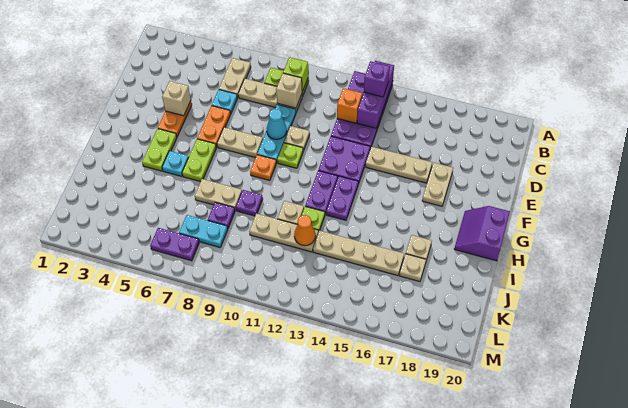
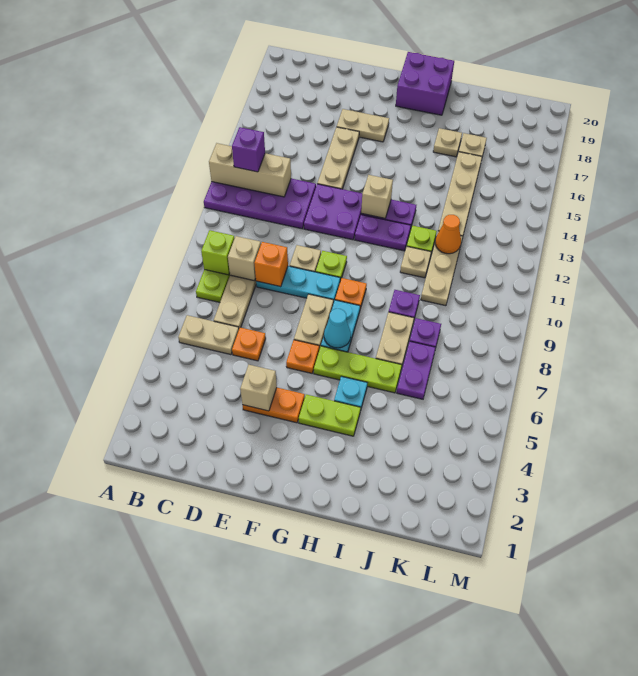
purple 1x3 brick [357,61,394,128] -> tan 1x3 brick [209,143,291,197]
orange 1x1 brick [337,88,362,123] -> orange 1x1 brick moved to [254,242,288,287]
cyan 1x1 plate [212,90,237,114] -> orange 1x1 plate [232,328,266,361]
orange 1x2 plate [197,106,230,147] -> orange 1x1 plate [286,340,319,373]
cyan 1x1 cone [267,109,287,139] -> cyan 1x1 cone moved to [324,309,351,348]
lime 1x2 plate [182,139,216,182] -> lime 1x3 plate [314,346,402,393]
none -> tan 1x1 brick [361,175,393,219]
purple 2x2 slope [454,206,510,261] -> purple 2x2 brick [396,52,454,115]
cyan 1x2 plate [179,215,228,247] -> cyan 1x2 plate moved to [321,300,360,352]
purple 1x2 plate [150,228,199,261] -> purple 1x2 plate moved to [397,341,436,399]

